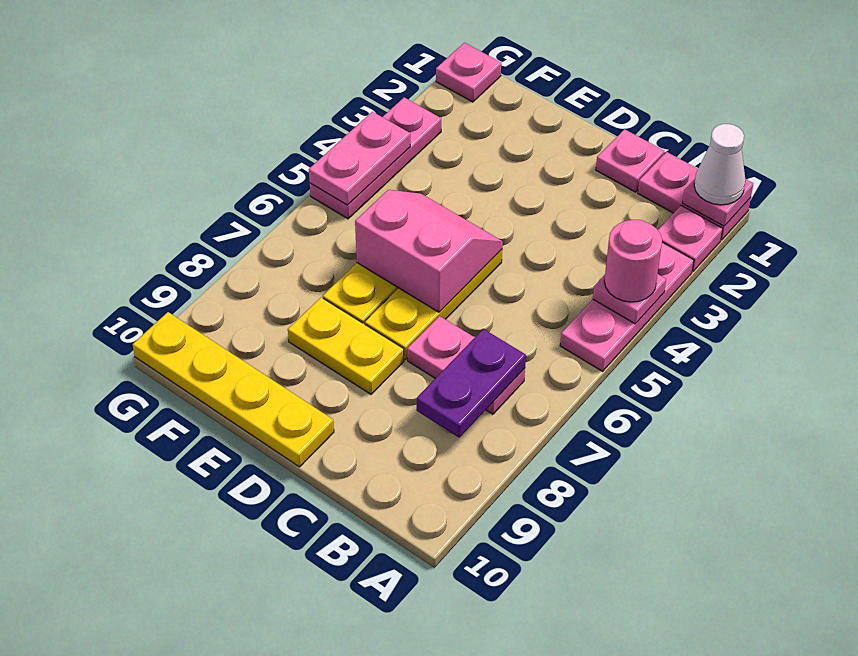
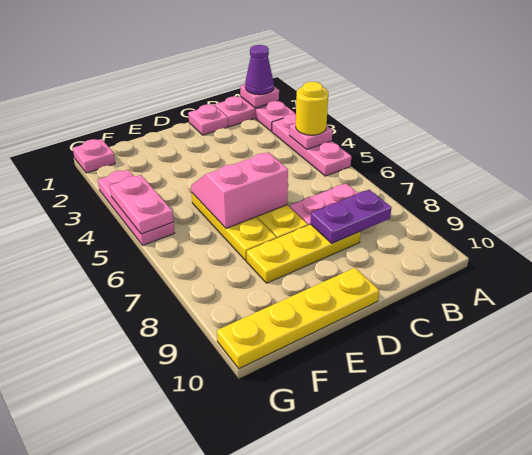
white 1x1 cone [694,124,745,205] -> purple 1x1 cone [245,45,274,95]
pink 1x1 round brick [604,220,662,302] -> yellow 1x1 round brick [296,82,328,135]
purple 1x2 plate [417,329,526,438] -> purple 1x2 plate turned to [311,190,392,243]
yellow 1x2 plate [288,297,404,394] -> yellow 1x3 plate [247,225,361,283]

